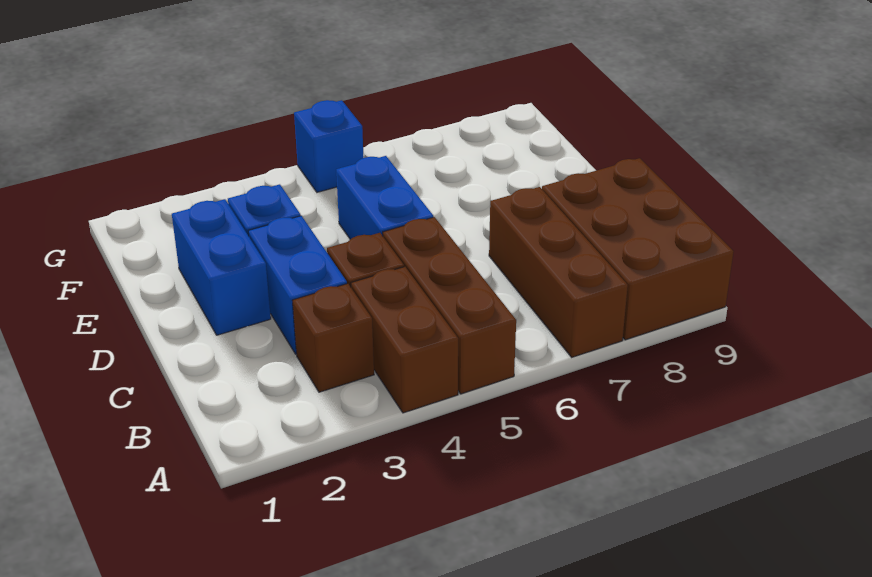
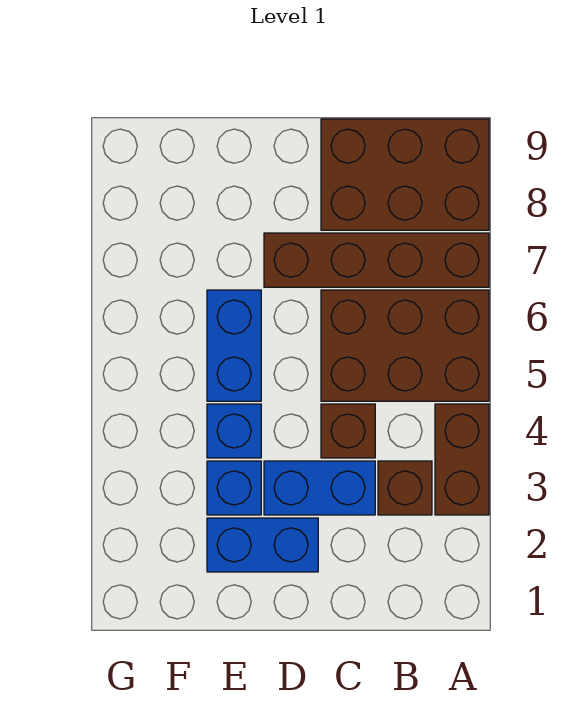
brown 1x2 brick [351,267,458,413] -> brown 1x2 brick turned to [435,404,489,515]
brown 1x3 brick [383,217,516,394] -> brown 2x3 brick [321,290,489,401]
brown 1x3 brick [489,187,628,357] -> brown 1x4 brick [264,233,489,287]
blue 1x2 brick [336,156,433,239] -> blue 1x2 brick turned to [207,290,261,401]
blue 1x1 brick [294,100,364,192] -> blue 1x1 brick moved to [207,404,261,458]

